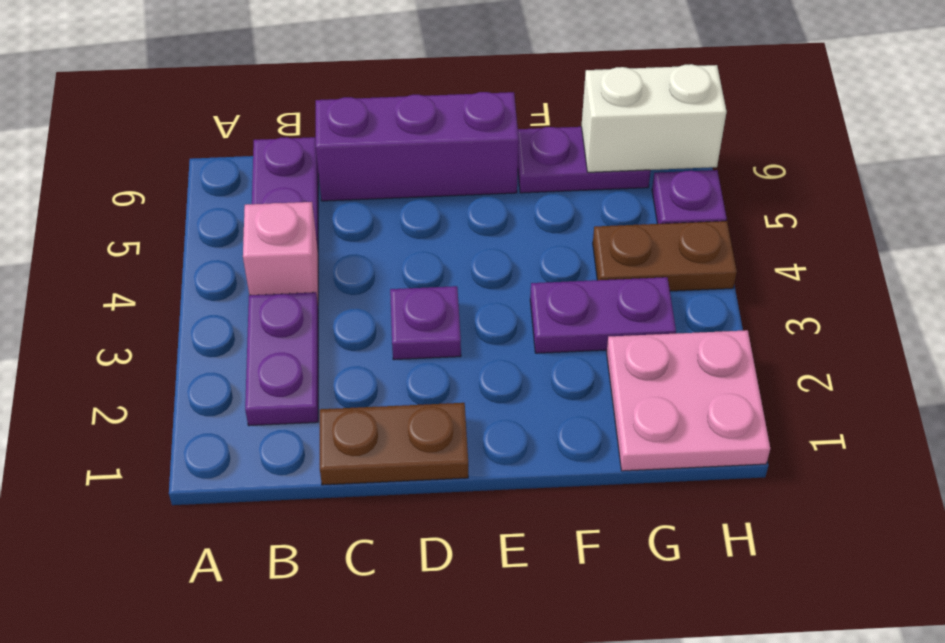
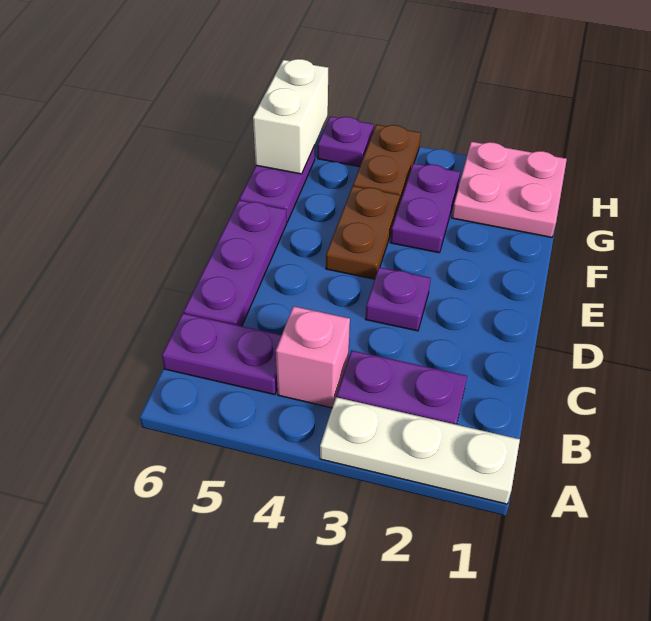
none -> white 1x3 plate [320,397,520,504]
brown 1x2 plate [320,403,468,485] -> brown 1x2 plate moved to [326,186,400,279]
purple 1x3 brick [316,92,519,201] -> purple 1x3 plate [184,200,287,326]

